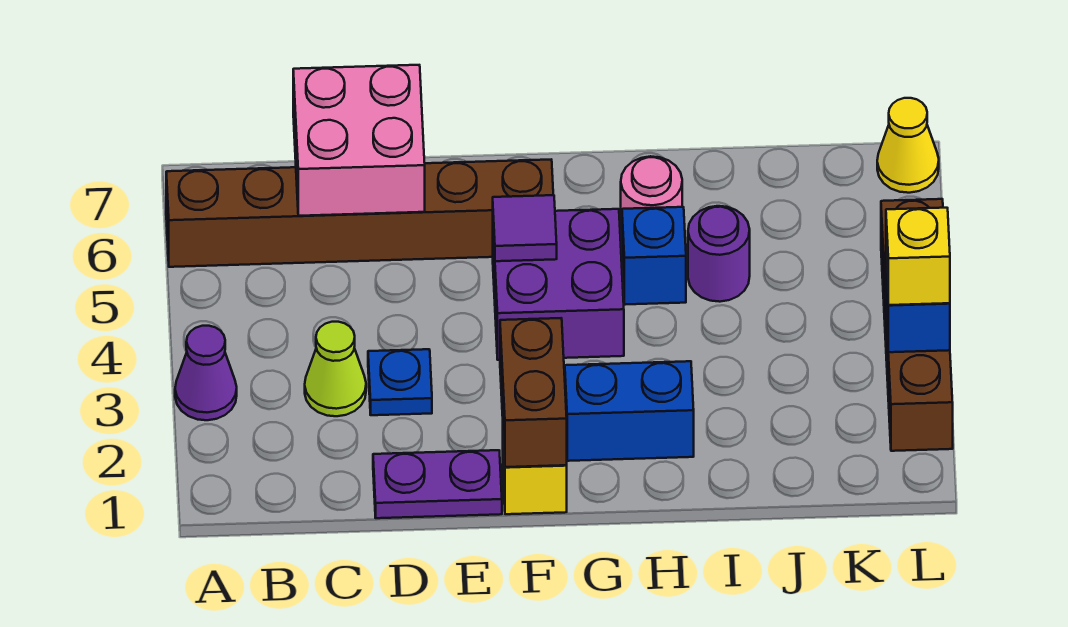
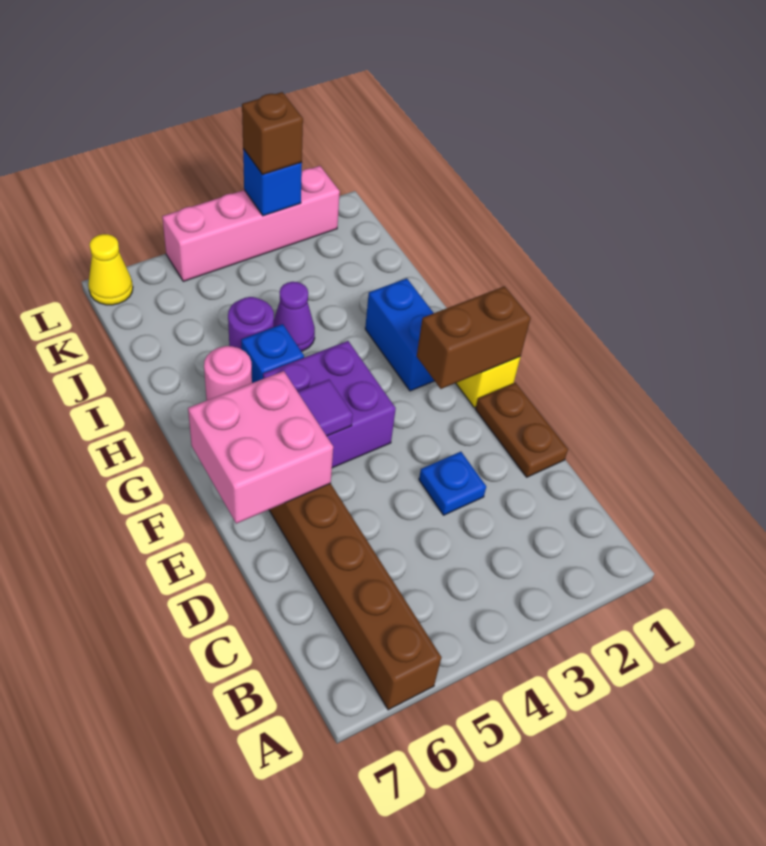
purple 1x1 cone [175,326,237,420] -> purple 1x1 cone moved to [274,282,315,351]
lime 1x1 cone [305,322,366,416] -> none
pink 2x2 brick [293,65,425,216] -> pink 2x2 brick moved to [188,371,333,524]
purple 1x2 plate [373,450,502,518] -> brown 1x2 plate [475,383,568,477]
brown 1x4 brick [881,199,953,451] -> pink 1x4 brick [162,166,340,281]
yellow 1x1 brick [886,208,950,305] -> brown 1x1 brick [242,92,303,175]

